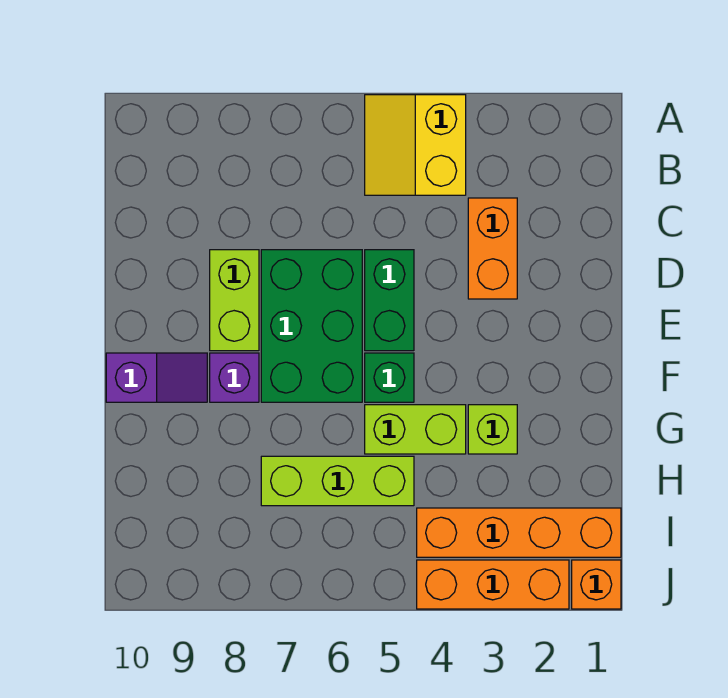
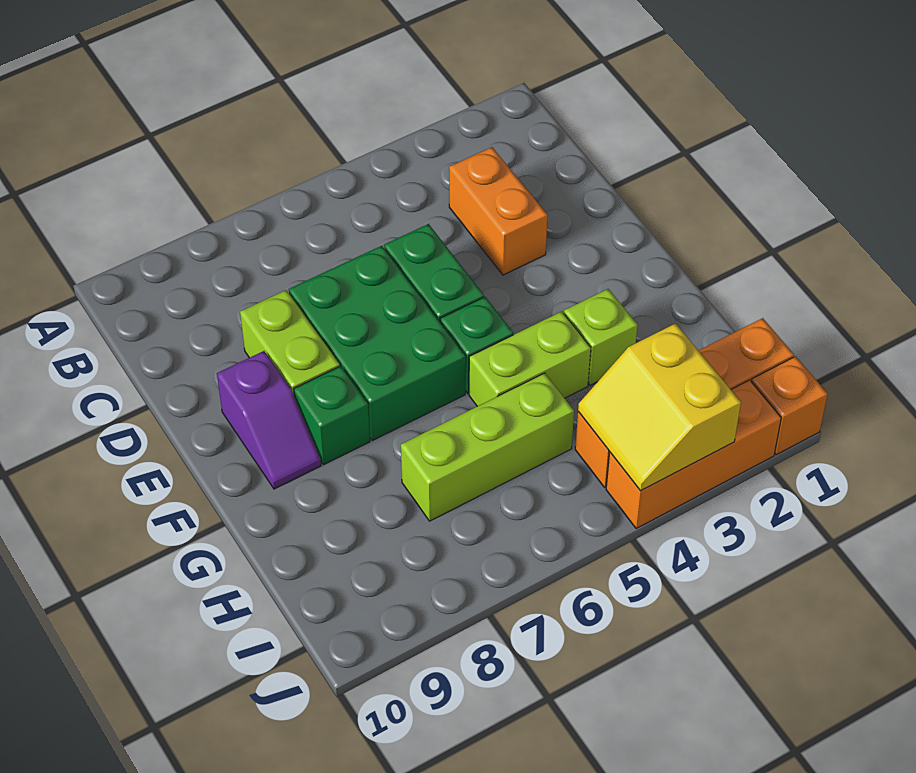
yellow 2x2 slope [365,95,466,195] -> yellow 2x2 slope moved to [578,324,741,491]
purple 1x1 brick [210,353,259,402] -> green 1x1 brick [294,366,370,465]
purple 1x2 slope [106,353,207,402] -> purple 1x2 slope turned to [217,351,321,489]

